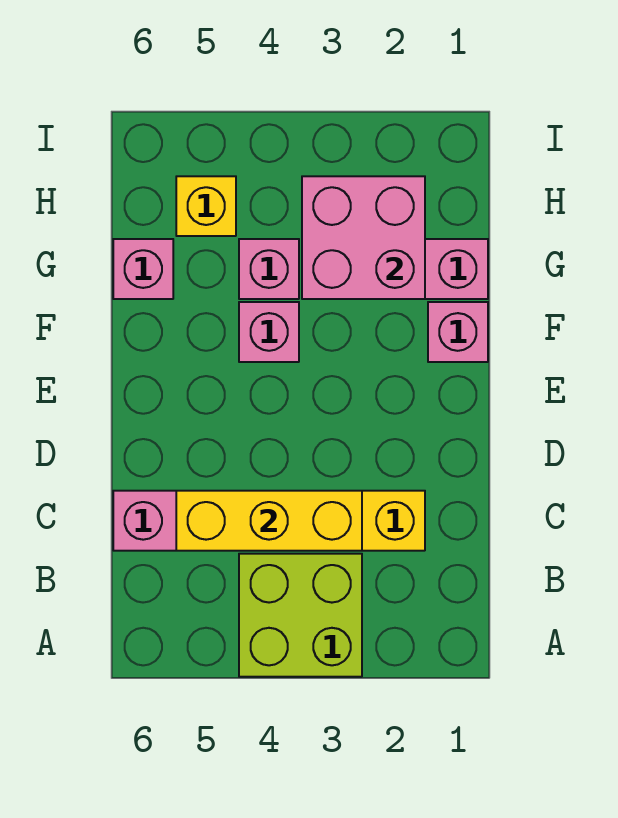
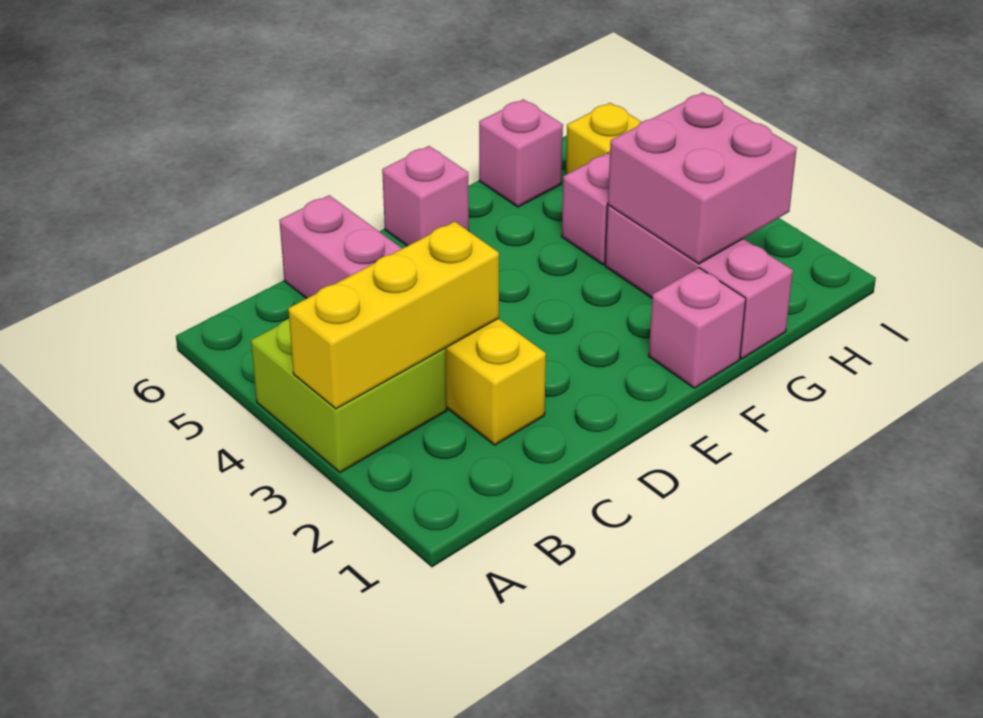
yellow 1x3 brick [176,491,362,551] -> yellow 1x3 brick turned to [288,222,499,409]
pink 1x1 brick [239,302,299,362] -> pink 1x1 brick moved to [382,146,469,246]

